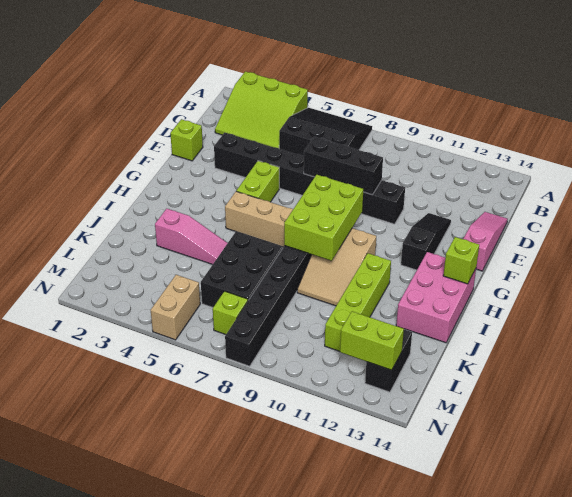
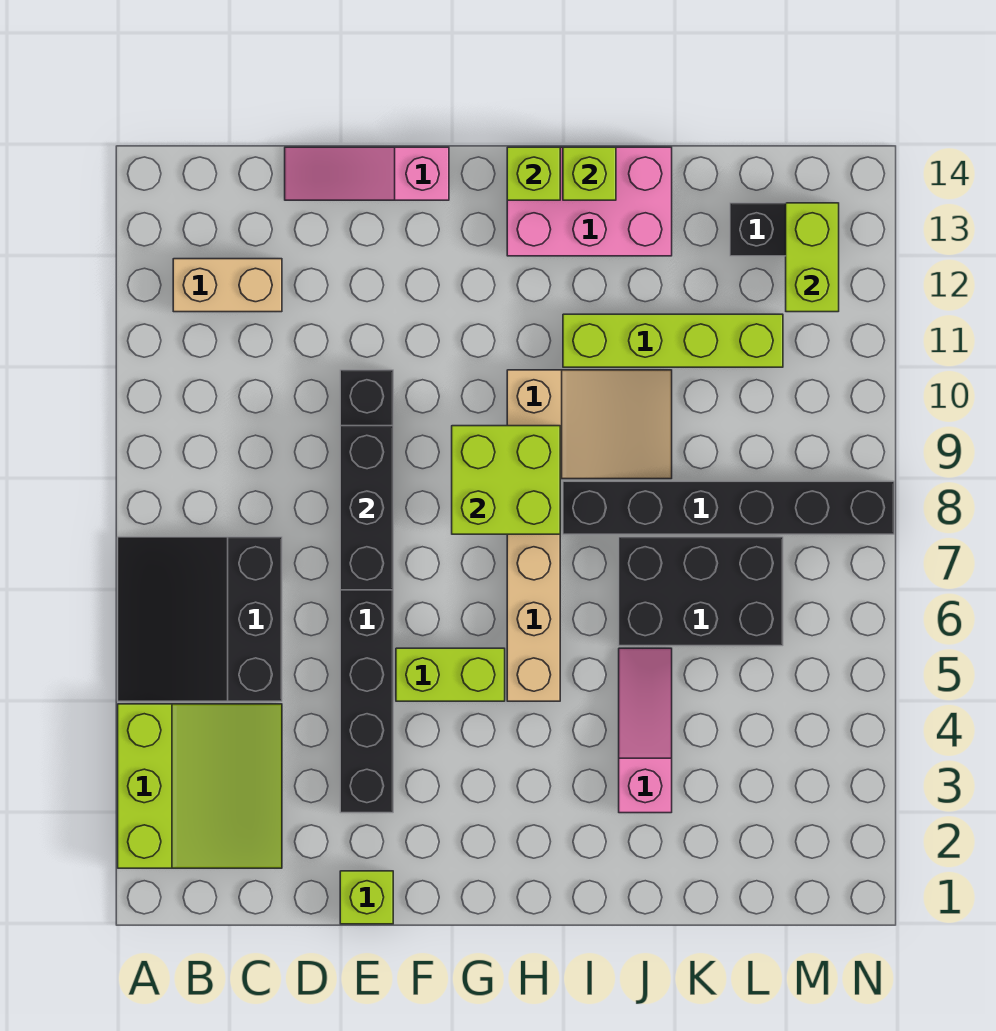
black 1x3 slope [401,213,451,270] -> none
lime 2x3 brick [284,175,363,261] -> lime 2x2 brick [452,426,560,534]
tan 1x2 brick [151,275,200,340] -> tan 1x2 brick moved to [173,259,282,312]
lime 1x1 brick [213,291,248,335] -> lime 1x1 brick moved to [563,147,616,200]

